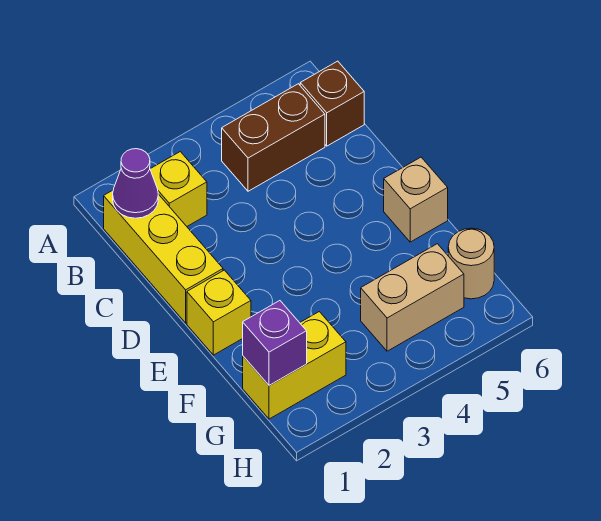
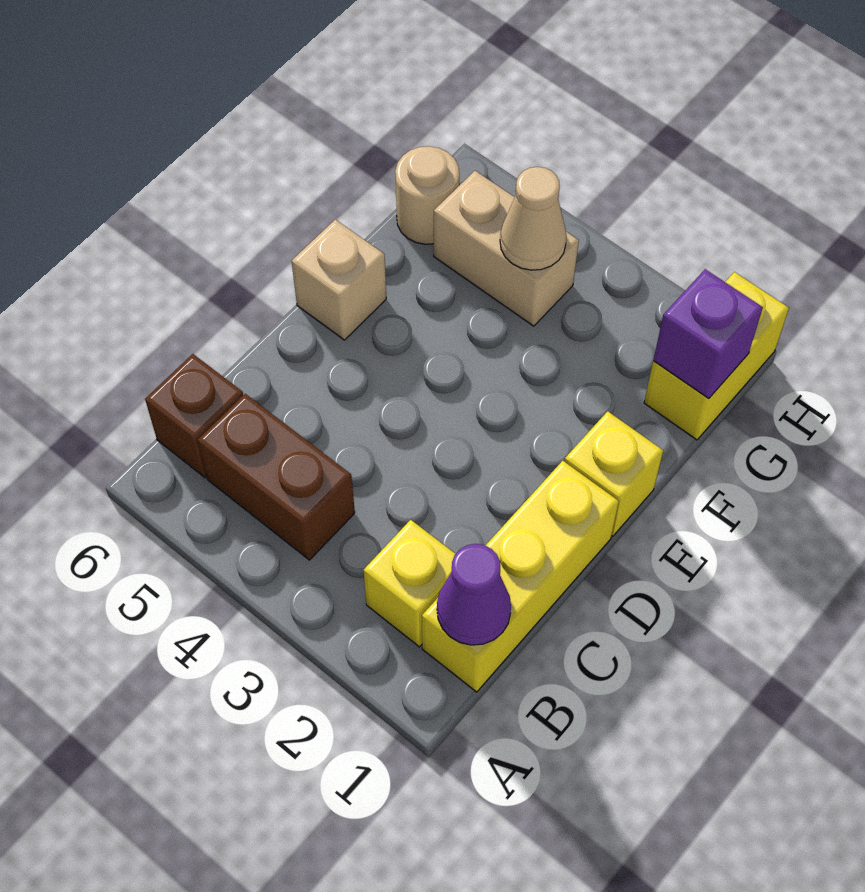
yellow 1x2 brick [243,312,346,419] -> yellow 1x2 brick turned to [644,272,789,440]
none -> tan 1x1 cone [500,167,567,270]

